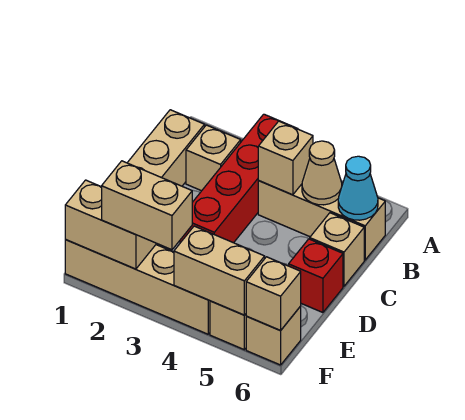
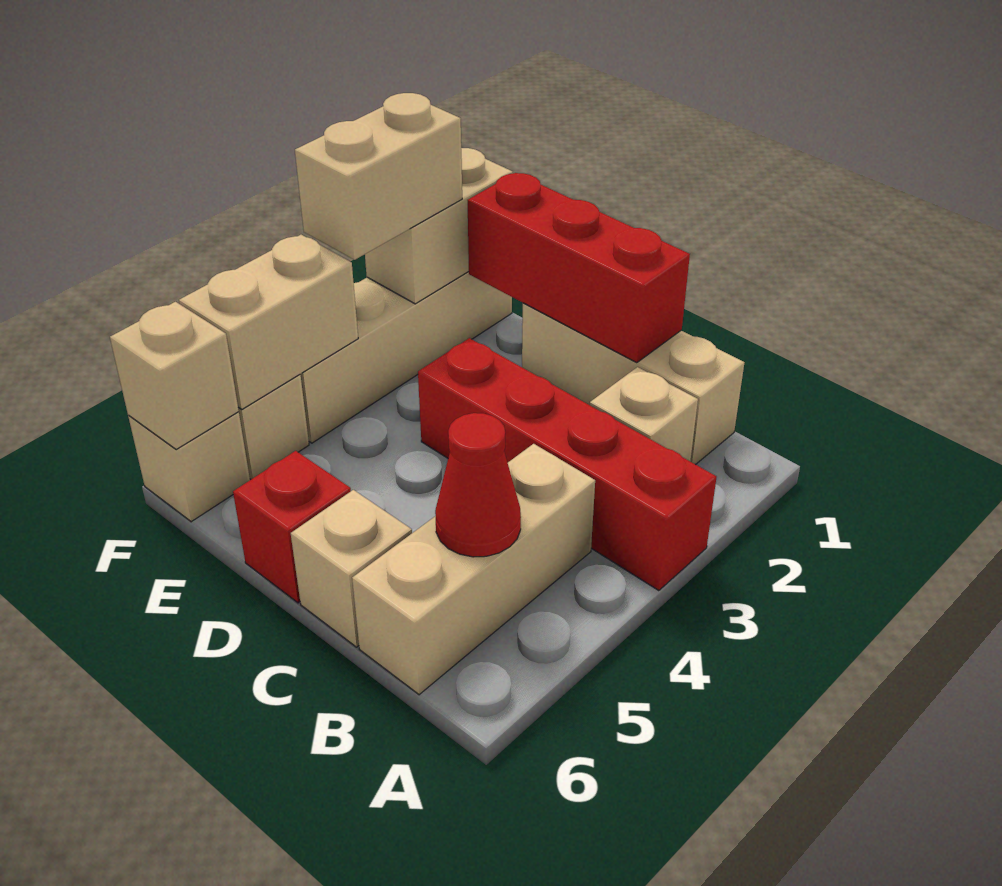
tan 1x1 brick [258,121,313,195] -> none
tan 1x1 cone [302,141,342,205] -> red 1x1 cone [435,413,521,557]
cyan 1x1 cone [338,156,378,220] -> none
none -> red 1x3 brick [468,173,690,363]

